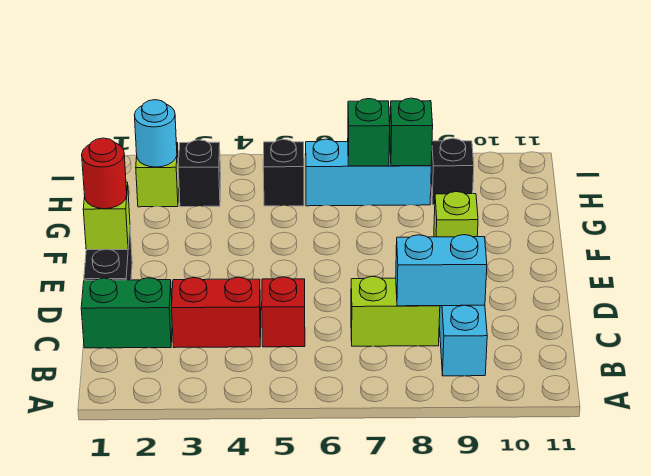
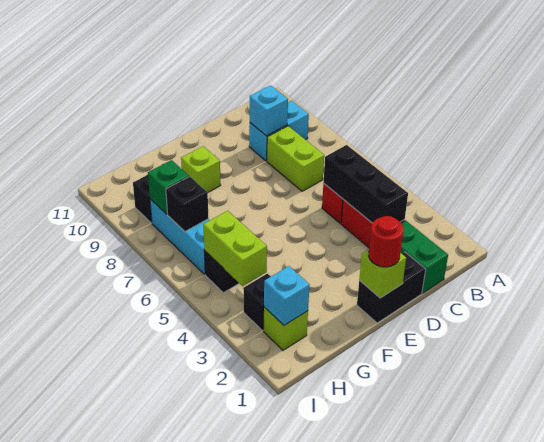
none -> black 1x3 brick [323,145,408,223]
cyan 1x2 brick [396,235,487,306] -> cyan 1x1 brick [250,85,288,136]
cyan 1x1 round brick [135,100,177,167] -> cyan 1x1 brick [264,266,309,325]
none -> lime 1x2 brick [203,211,267,286]
green 1x1 brick [348,99,390,166] -> black 1x1 brick [166,177,208,231]

